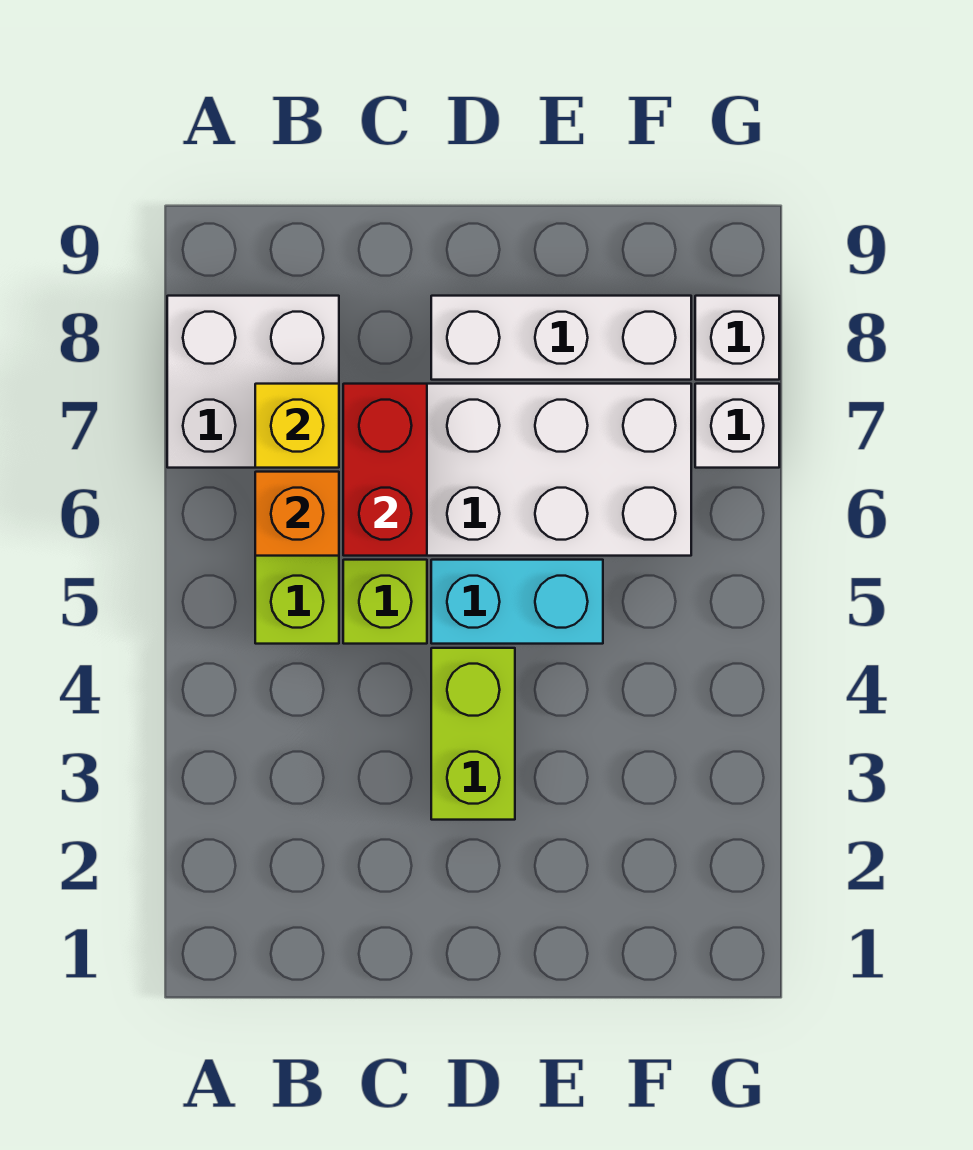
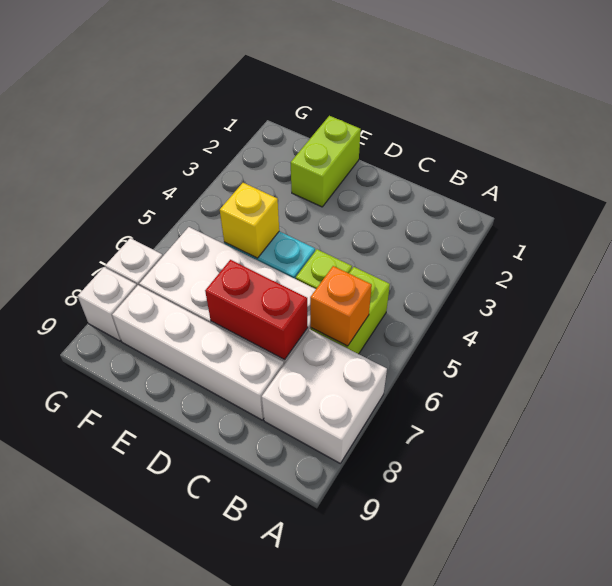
yellow 1x1 brick [255,384,339,468] -> yellow 1x1 brick moved to [220,183,279,258]
red 1x2 brick [343,384,427,556] -> red 1x2 brick turned to [205,260,308,360]
lime 1x2 brick [431,648,515,820] -> lime 1x2 brick moved to [291,116,361,207]
white 1x3 brick [431,296,691,380] -> white 1x4 brick [112,285,284,420]

